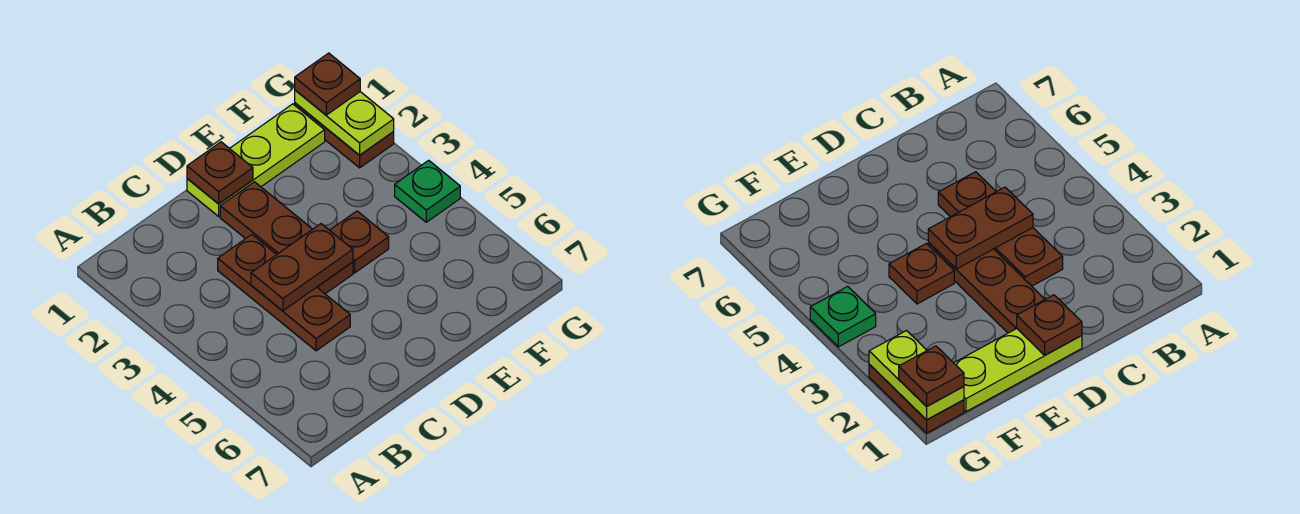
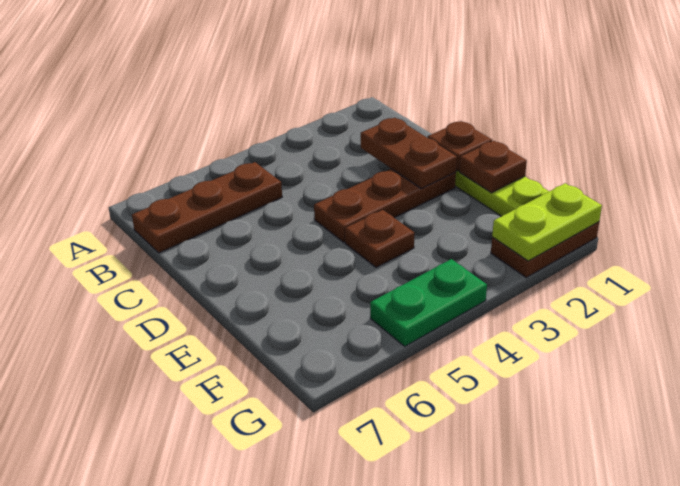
brown 1x3 plate [218,234,350,351] -> brown 1x3 plate moved to [132,162,282,253]
brown 1x2 plate [251,224,353,311] -> brown 1x2 plate moved to [361,118,457,189]
brown 1x1 plate [295,53,360,115] -> brown 1x1 plate moved to [459,141,527,193]
green 1x1 plate [395,160,460,222] -> green 1x2 plate [370,259,487,346]

